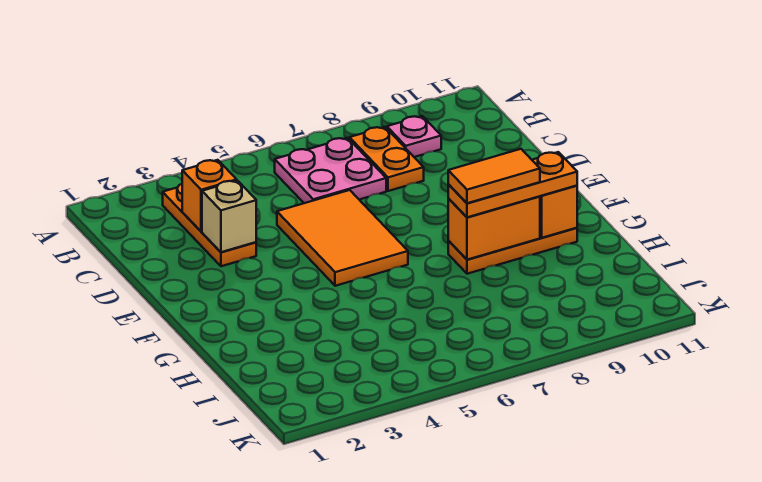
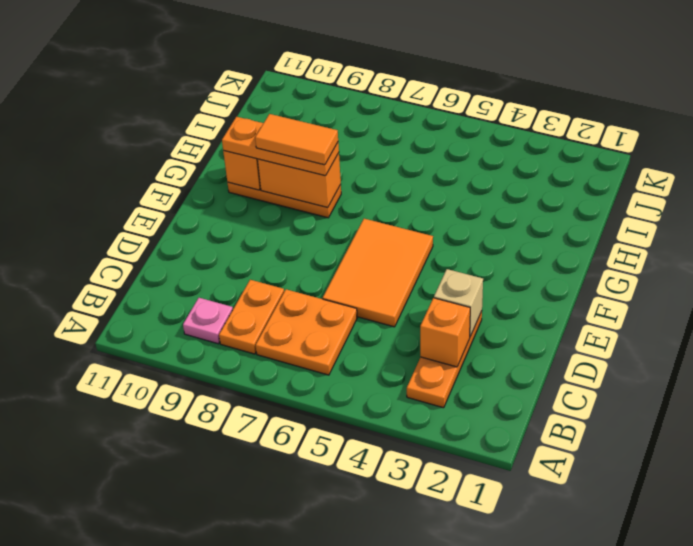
pink 2x2 plate [275,138,386,203] -> orange 2x2 plate [256,289,357,375]

